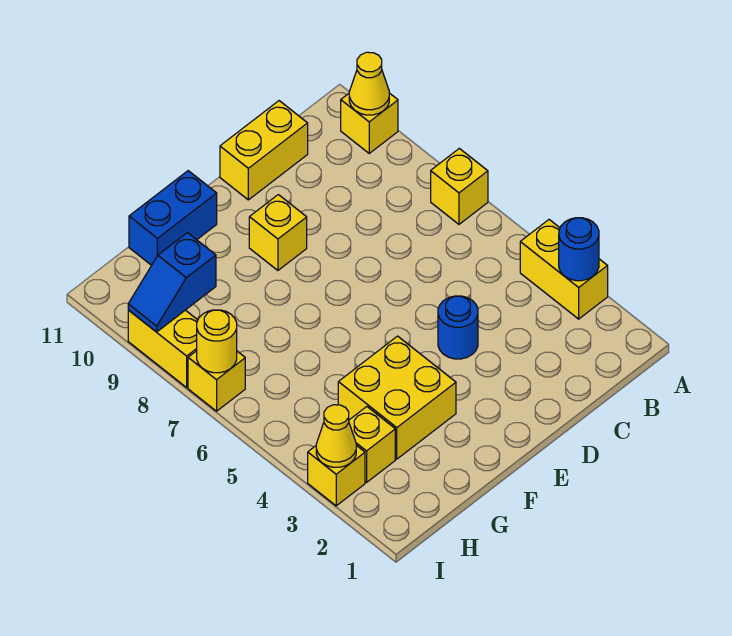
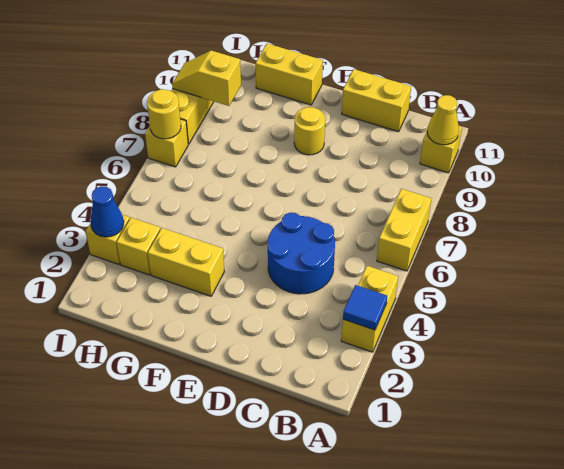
blue 1x1 round brick [559,218,599,281] -> blue 1x1 tile [343,285,387,330]
yellow 1x1 brick [431,148,488,224] -> yellow 1x2 brick [377,189,432,271]
blue 1x1 round brick [438,296,478,359] -> blue 2x2 round brick [268,213,335,294]
yellow 1x1 brick [249,195,307,270] -> yellow 1x1 round brick [294,107,325,155]
yellow 2x2 brick [338,336,456,459] -> yellow 1x2 brick [148,228,224,296]
blue 1x2 brick [129,171,217,265] -> yellow 1x2 brick [255,44,323,105]
blue 1x2 slope [128,233,216,332] -> yellow 1x2 slope [172,51,241,106]
yellow 1x1 cone [316,405,356,467] -> blue 1x1 cone [91,186,124,237]

